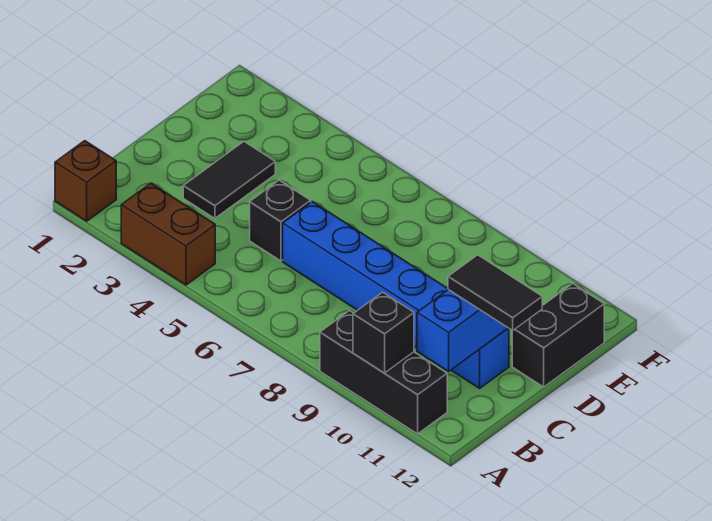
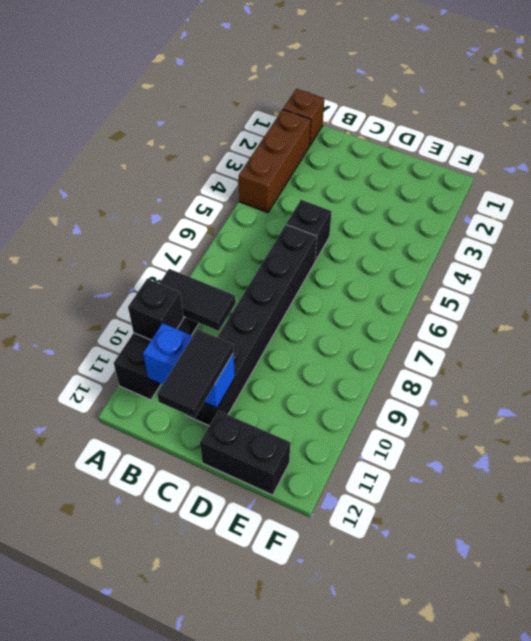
brown 1x2 brick [121,183,215,285] -> brown 1x3 brick [239,110,311,213]
black 1x2 tile [183,142,275,218] -> black 1x2 tile moved to [159,269,235,331]
blue 1x6 brick [283,202,509,388] -> black 1x6 brick [186,225,317,425]

